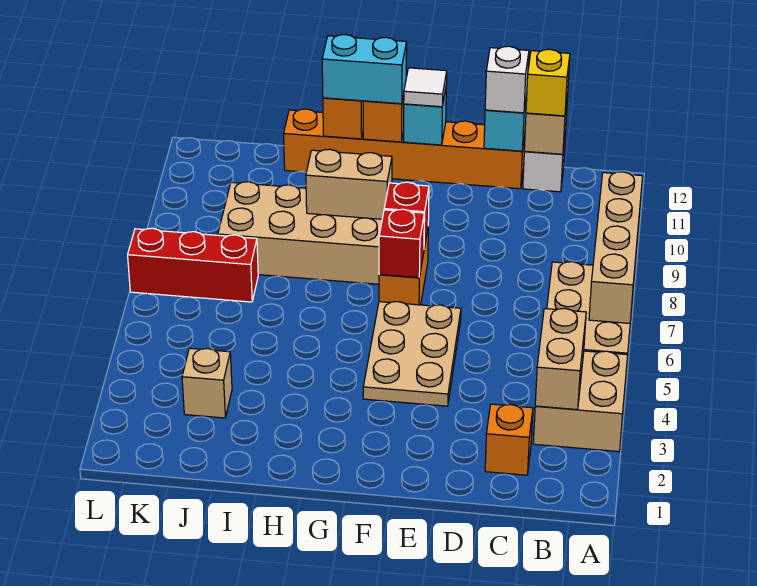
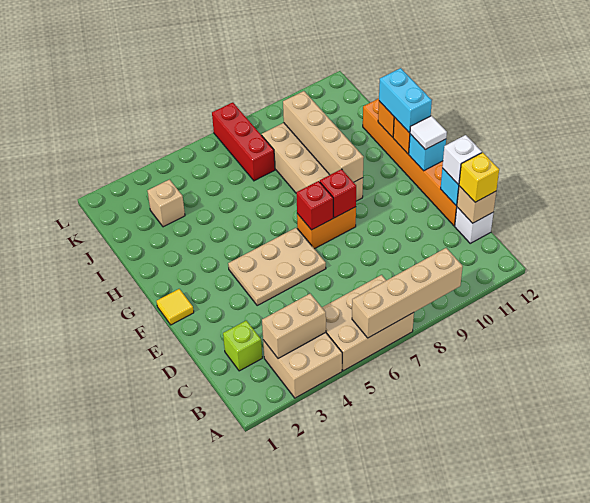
orange 1x1 brick [485,404,533,475] -> lime 1x1 brick [223,320,262,371]
none -> yellow 1x1 tile [156,289,194,325]
tan 1x2 brick [306,149,392,219] -> tan 1x4 brick [283,91,364,182]

